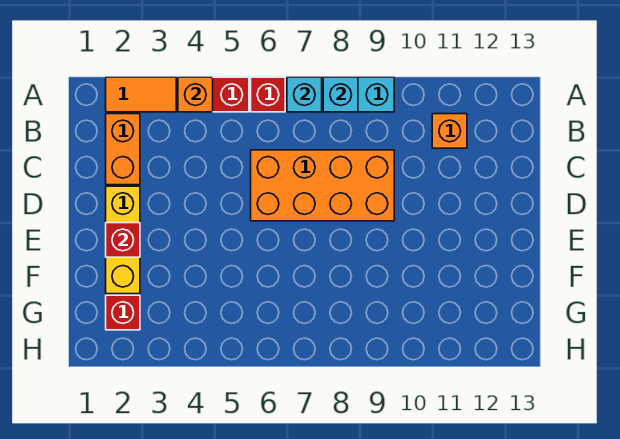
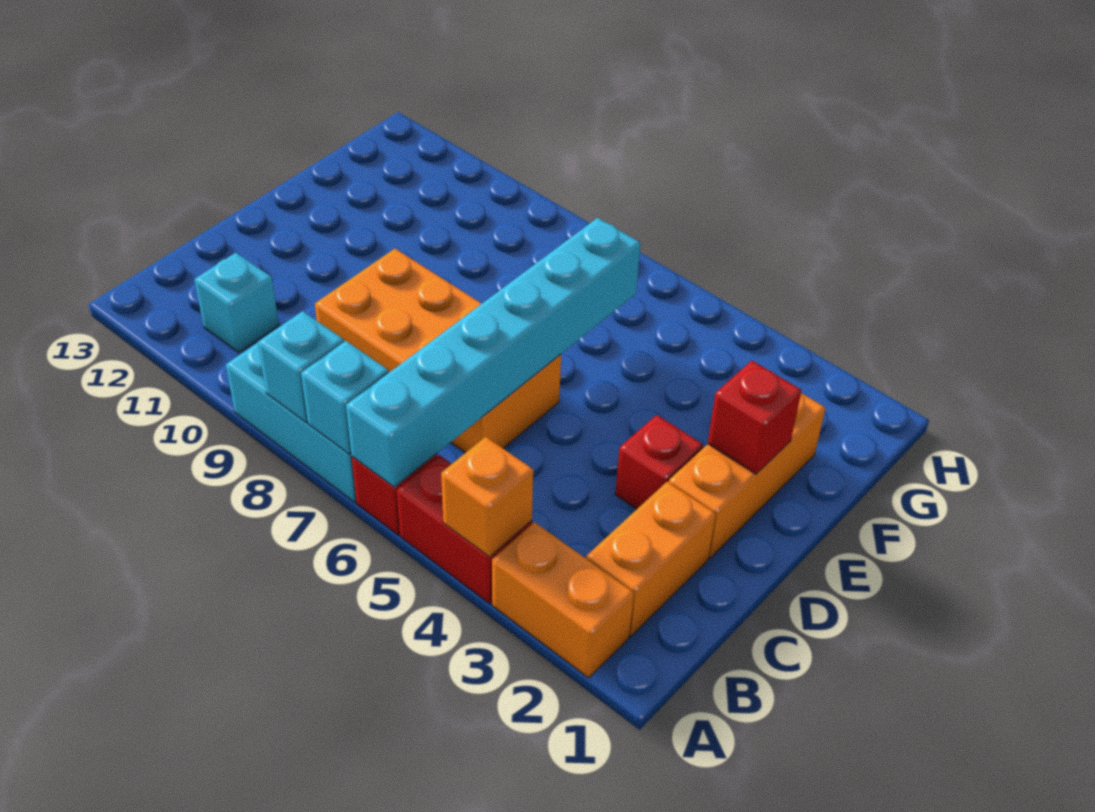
orange 1x2 tile [106,77,176,112] -> orange 1x2 brick [492,522,634,678]
none -> cyan 1x6 brick [346,218,641,487]
orange 1x1 brick [432,114,467,148] -> cyan 1x1 brick [194,253,279,353]
yellow 1x3 brick [106,186,140,294] -> orange 1x3 brick [669,393,826,558]
red 1x1 brick [106,295,140,330] -> red 1x1 brick moved to [615,415,703,509]

